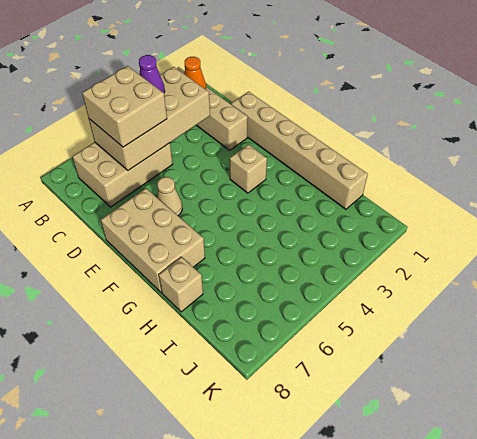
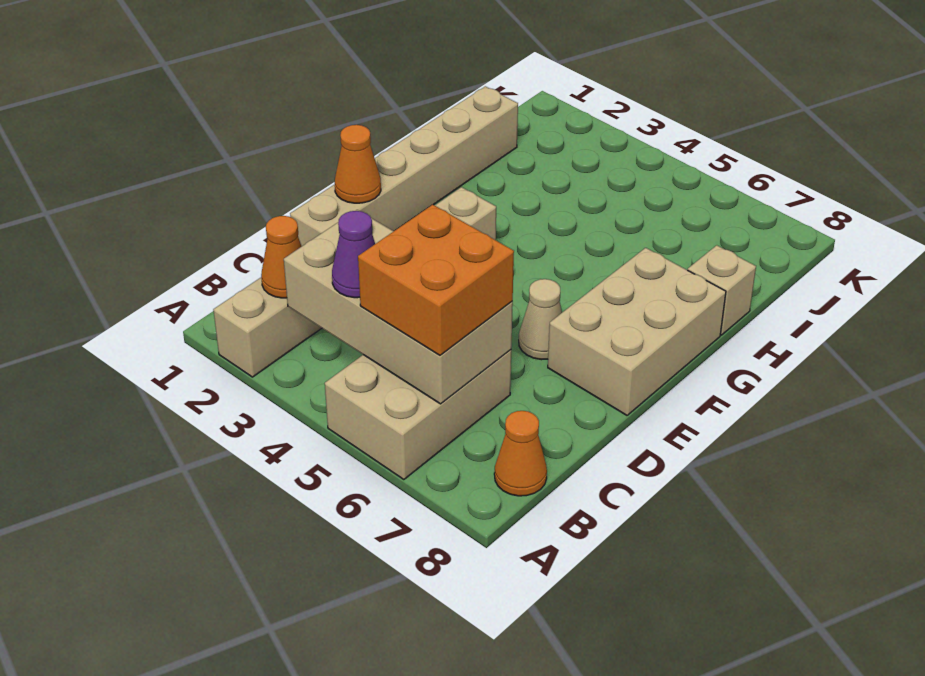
tan 2x3 brick [72,142,173,207] -> tan 2x3 brick turned to [325,350,511,480]
tan 2x2 brick [82,66,167,147] -> orange 2x2 brick [358,205,514,355]
none -> orange 1x1 cone [494,411,547,496]
none -> orange 1x1 cone [335,125,381,203]

